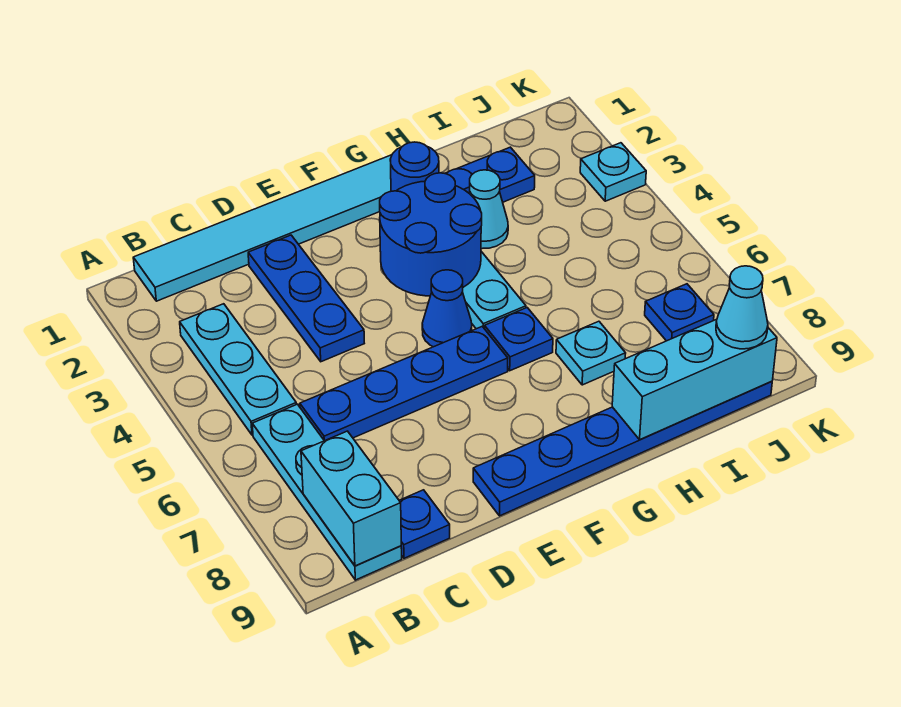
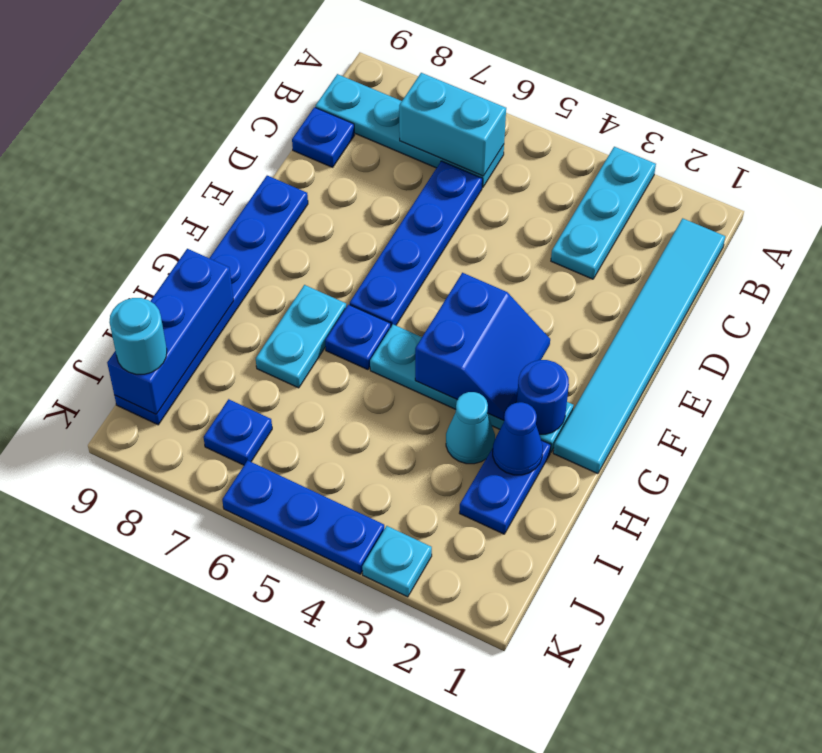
cyan 1x3 plate [180,304,296,435] -> cyan 1x3 plate turned to [551,147,656,279]
cyan 1x2 brick [301,431,401,566] -> cyan 1x2 brick moved to [399,73,506,176]
blue 1x3 plate [248,235,364,362] -> blue 1x3 plate moved to [222,460,384,574]
blue 2x2 round brick [380,173,482,296] -> blue 2x2 slope [415,273,550,421]
blue 1x1 cone [422,270,472,347] -> blue 1x1 cone moved to [493,402,543,475]
cyan 1x1 plate [556,321,626,385] -> cyan 1x2 plate [256,285,346,388]
cyan 1x3 brick [612,319,777,440] -> blue 1x3 brick [107,249,234,414]
cyan 1x1 cone [716,266,768,349] -> cyan 1x1 round brick [109,298,167,374]

